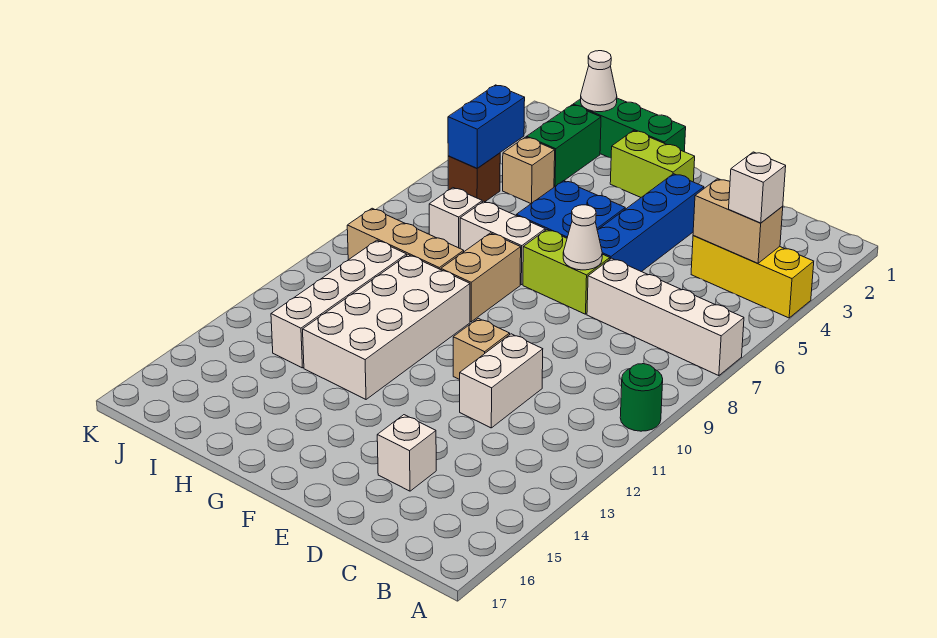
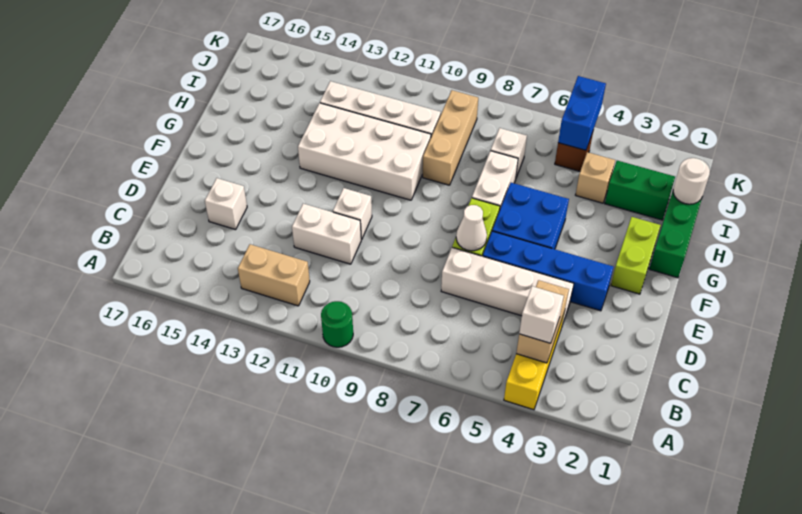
white 1x4 brick [587,258,744,376] -> white 1x4 brick turned to [441,248,574,325]
tan 1x1 brick [453,318,510,380] -> white 1x1 brick [333,188,372,239]
tan 1x2 brick [441,233,521,322] -> tan 1x2 brick moved to [238,244,310,306]
white 1x1 cone [581,51,617,112] -> white 1x1 round brick [673,158,710,204]
blue 1x2 brick [448,85,525,168] -> blue 1x2 brick turned to [558,76,606,150]

